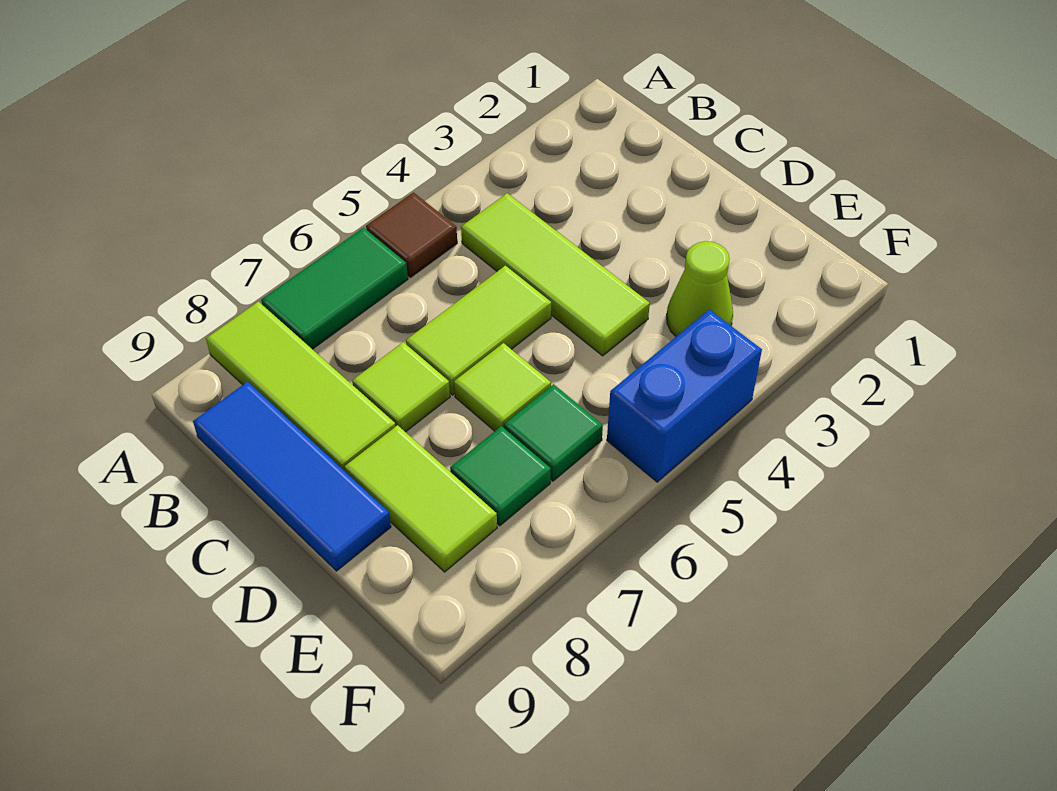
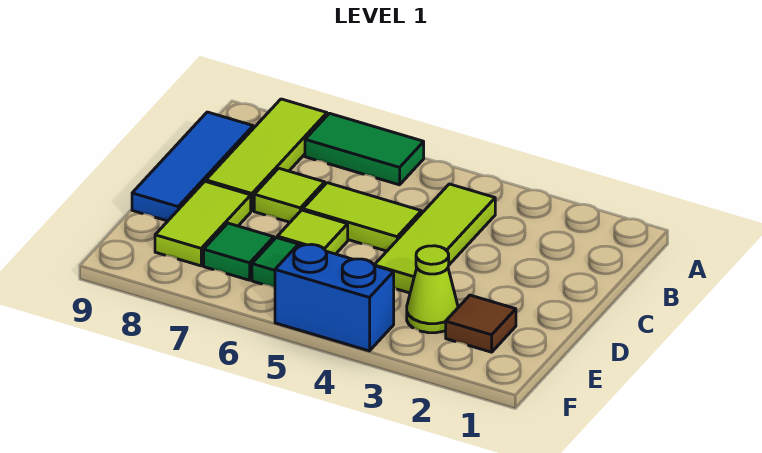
brown 1x1 tile [366,193,457,277] -> brown 1x1 tile moved to [446,295,516,352]

